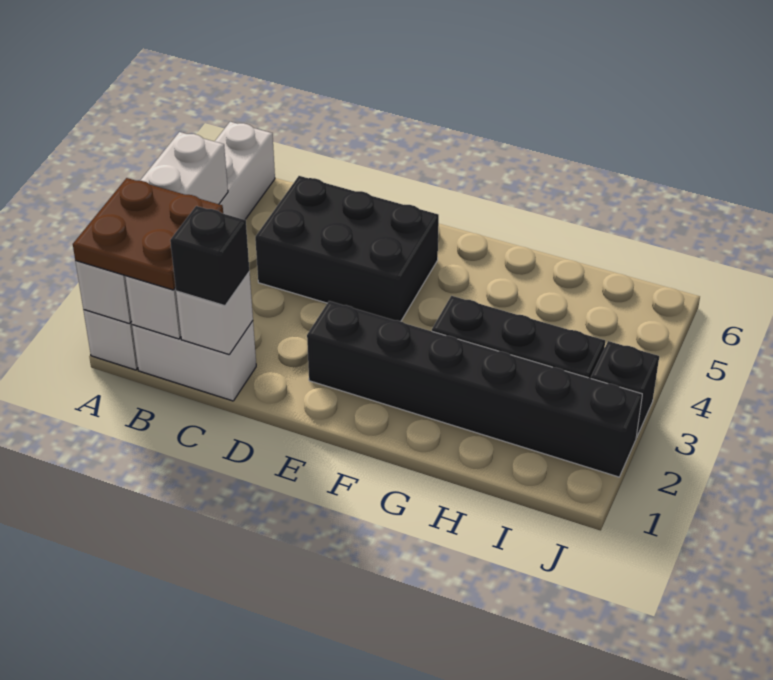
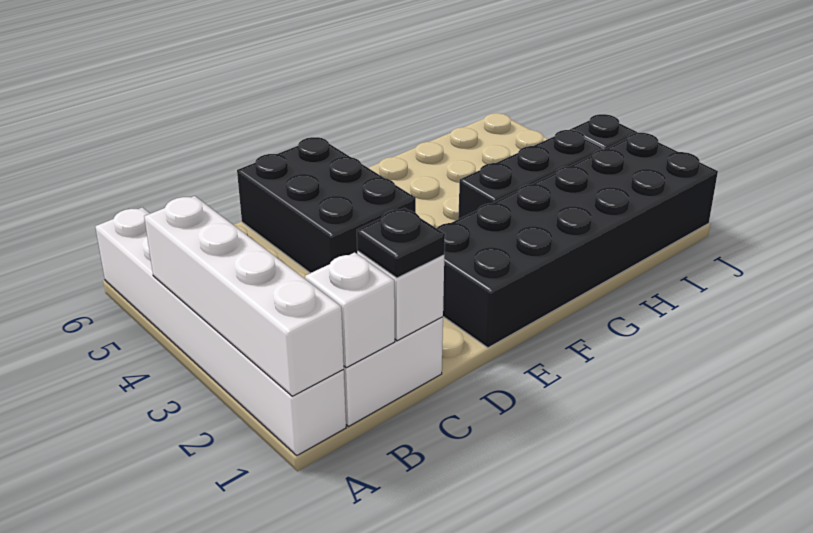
brown 2x2 plate [73,178,223,290] -> none
black 1x1 brick [170,206,249,306] -> black 1x1 plate [357,208,445,278]
black 2x3 brick [255,176,439,321] -> black 2x3 brick turned to [237,137,416,273]
black 1x6 brick [307,301,642,477] -> black 2x6 brick [437,133,718,348]

